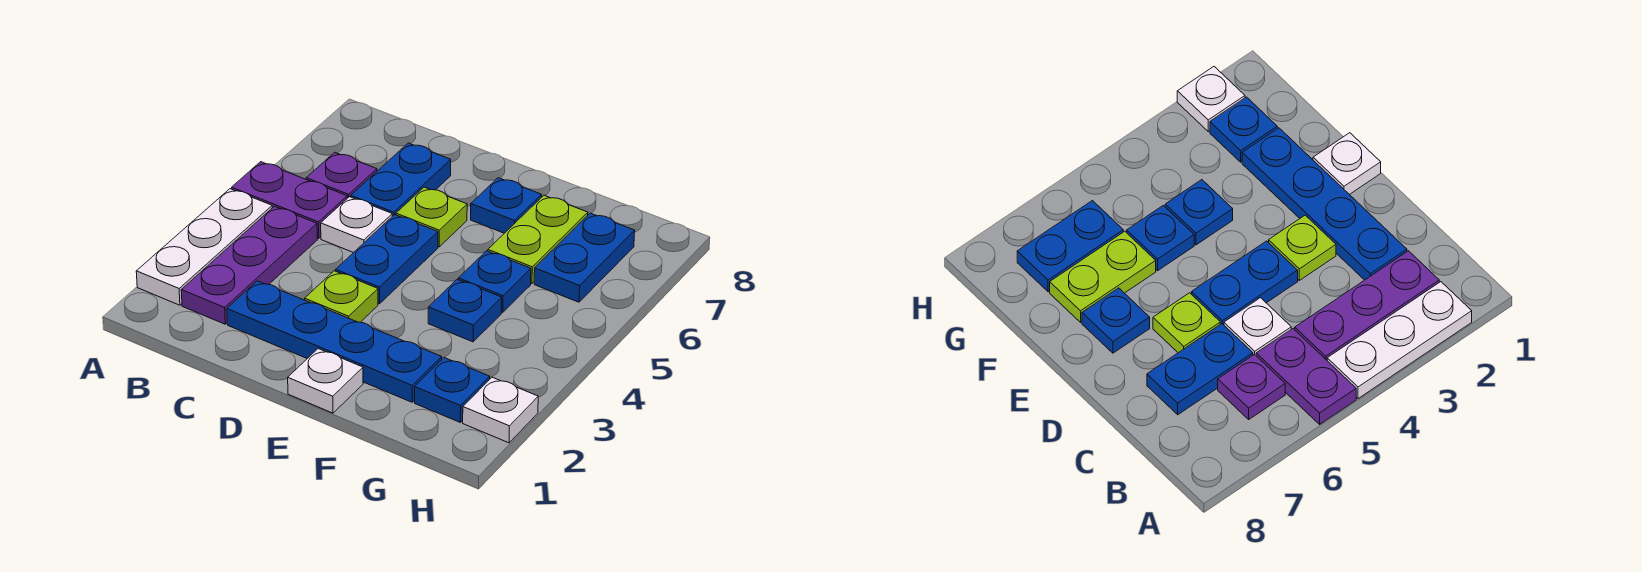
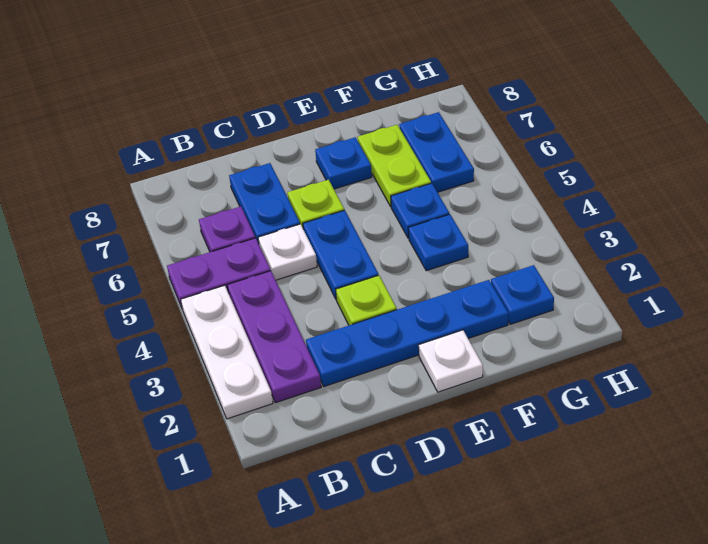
white 1x1 plate [463,377,538,443] -> none

